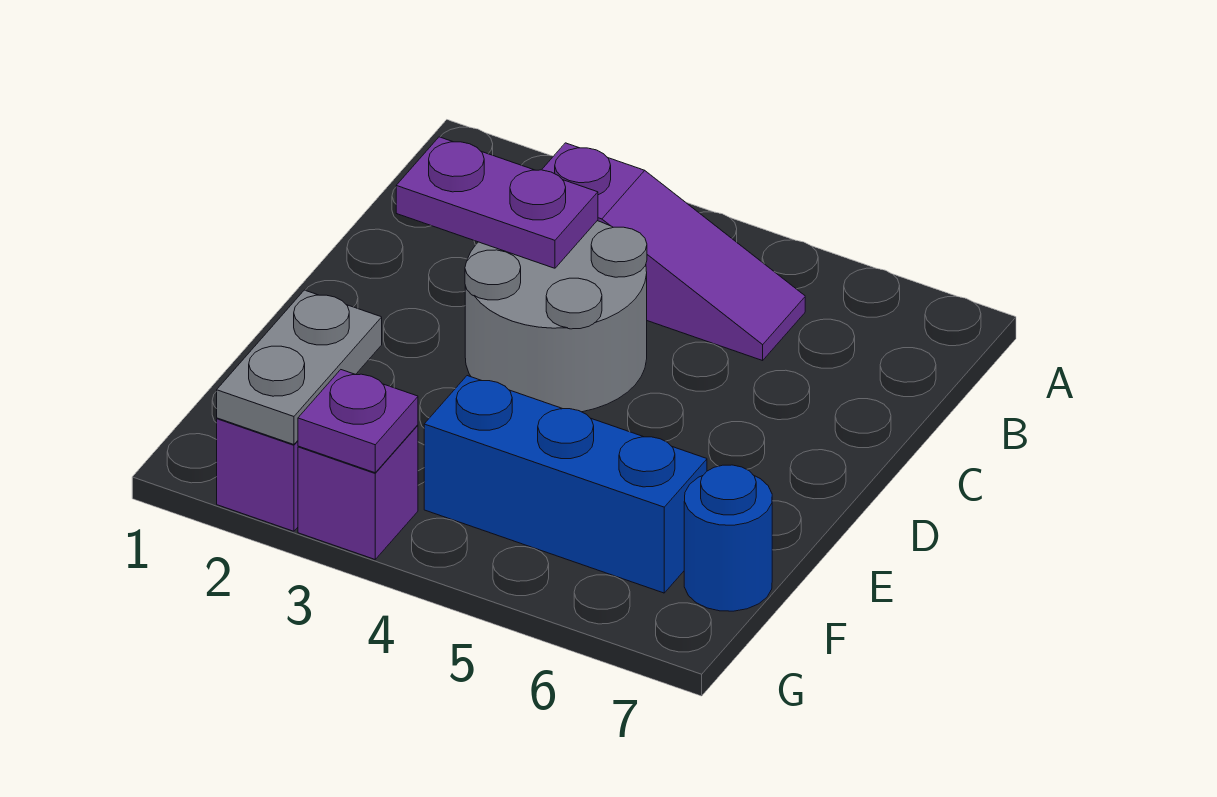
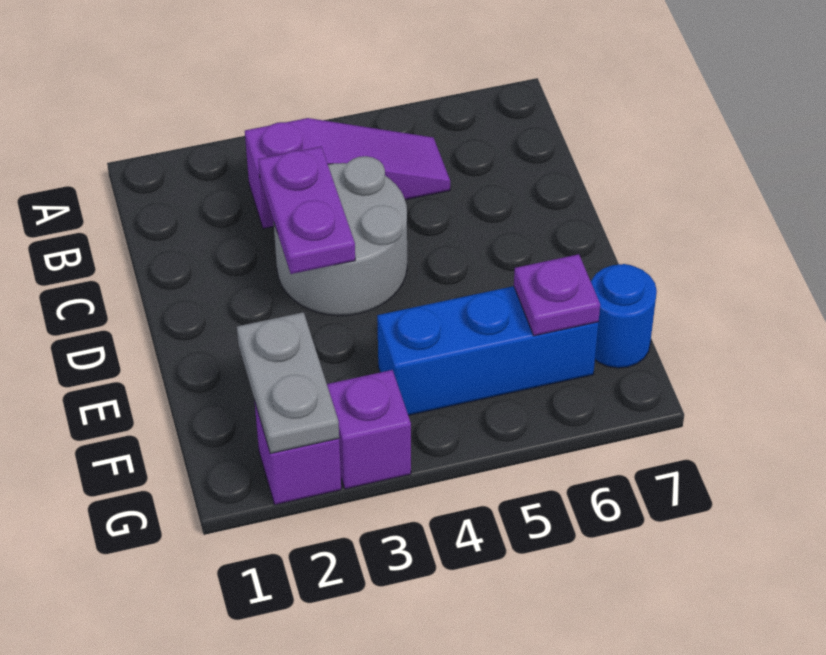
purple 1x2 plate [396,137,598,268] -> purple 1x2 plate turned to [258,147,355,274]
purple 1x1 plate [298,370,418,473] -> purple 1x1 plate moved to [514,254,600,336]

